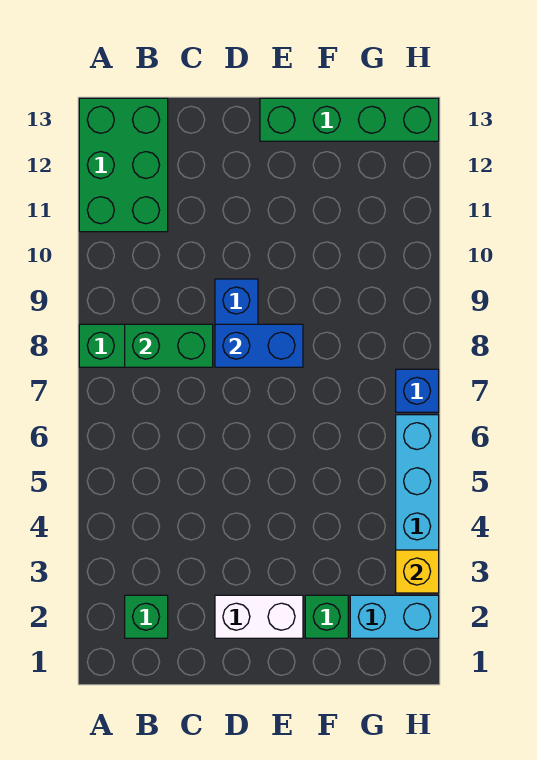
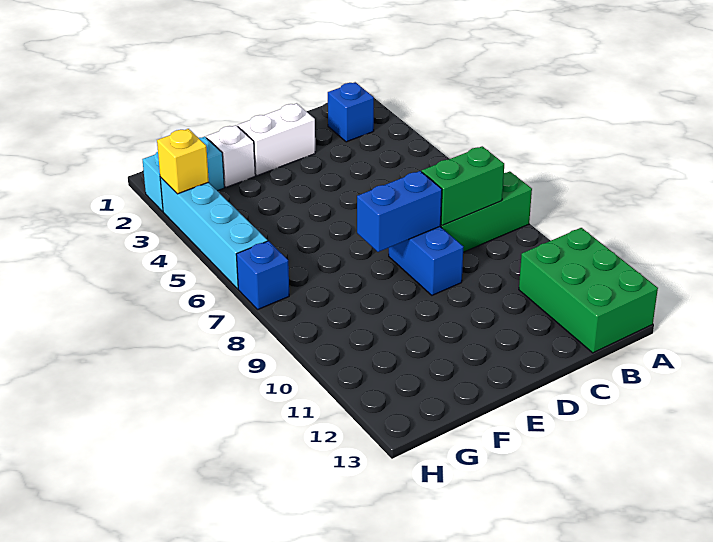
green 1x1 brick [125,595,168,638] -> blue 1x1 brick [328,82,374,142]
green 1x4 brick [260,98,439,141] -> none
green 1x1 brick [305,595,348,638] -> white 1x1 brick [206,125,255,187]

